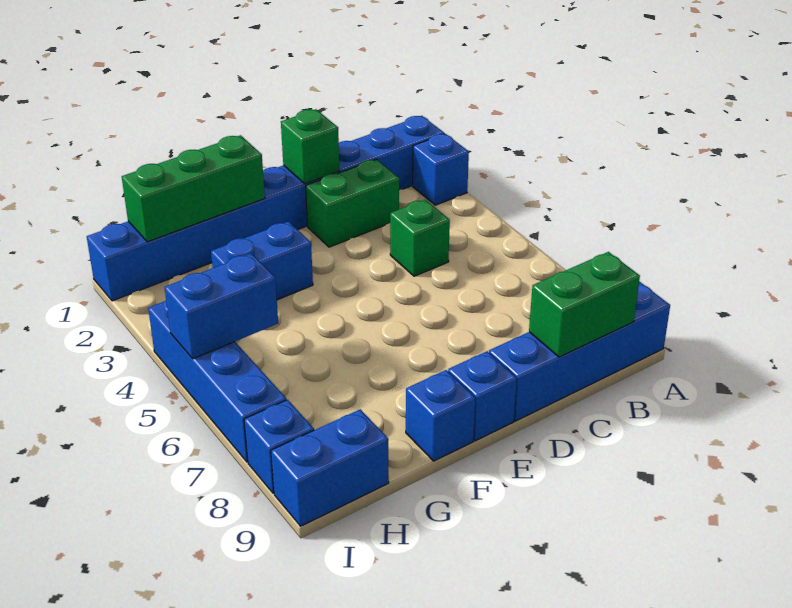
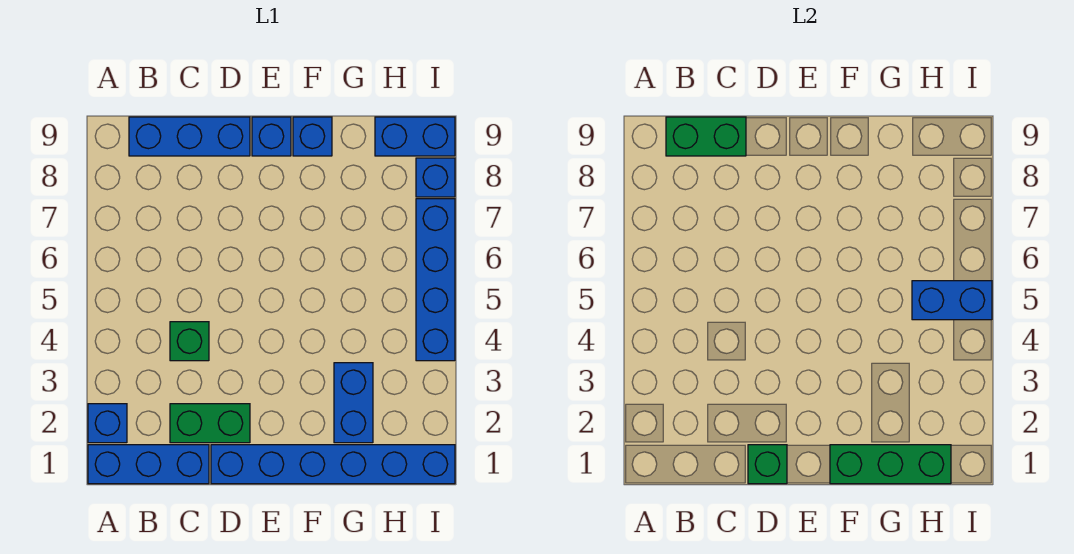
blue 1x4 brick [489,281,670,421] -> blue 1x3 brick [129,117,250,156]
blue 1x2 brick [211,221,313,300] -> blue 1x2 brick turned to [334,363,373,443]

